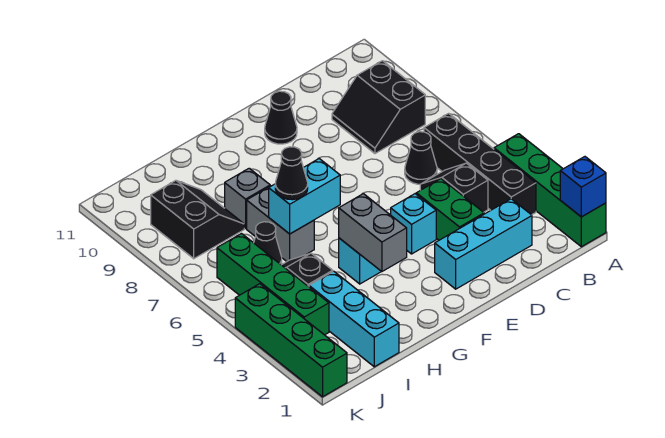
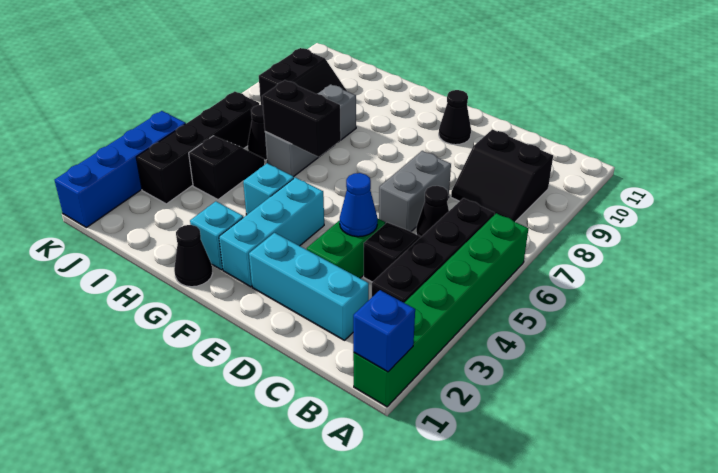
green 1x4 brick [494,134,606,247] -> green 1x6 brick [353,213,528,407]
black 2x2 slope [332,61,425,154] -> black 2x2 slope turned to [451,129,553,222]
none -> blue 1x1 cone [340,173,378,237]
cyan 1x1 brick [391,194,436,254] -> cyan 1x1 brick moved to [190,201,243,270]
grey 1x2 brick [339,194,407,272] -> grey 1x2 brick moved to [379,151,451,232]
cyan 1x2 brick [269,159,340,234] -> black 1x2 brick [262,80,341,157]
black 1x1 cone [275,147,308,200] -> black 1x1 cone moved to [174,225,213,287]
cyan 1x3 brick [309,271,399,367] -> cyan 1x3 brick moved to [219,178,324,287]
green 1x4 brick [217,234,329,335] -> black 1x4 brick [136,92,259,204]
green 1x4 brick [235,284,347,397] -> blue 1x4 brick [55,111,186,227]

